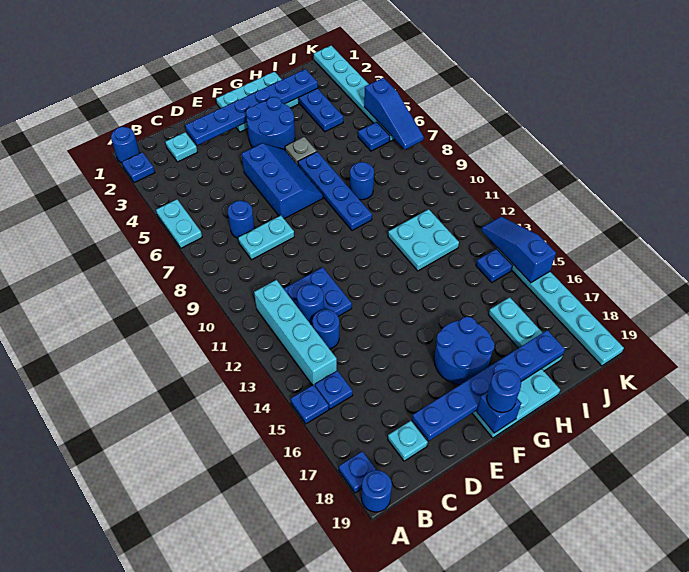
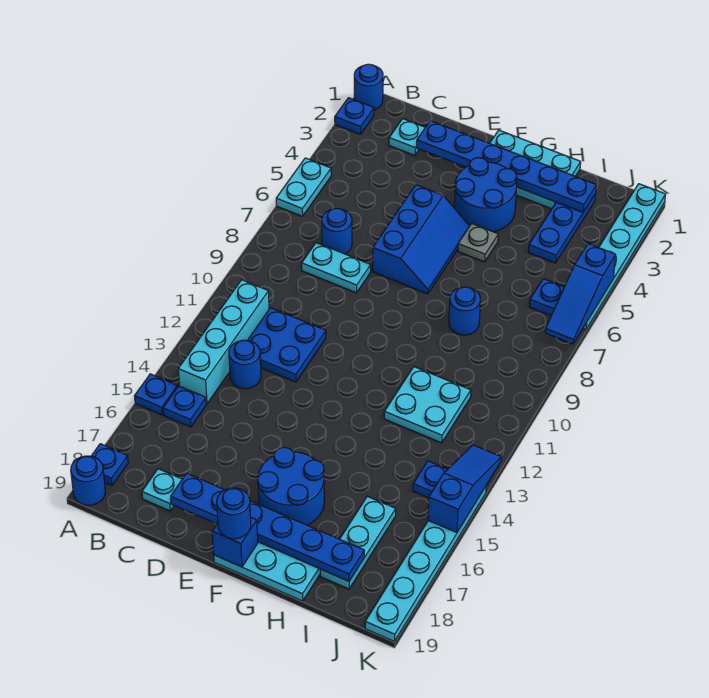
blue 1x1 round brick [297,284,324,324] -> none
blue 1x4 plate [298,152,372,231] -> none

